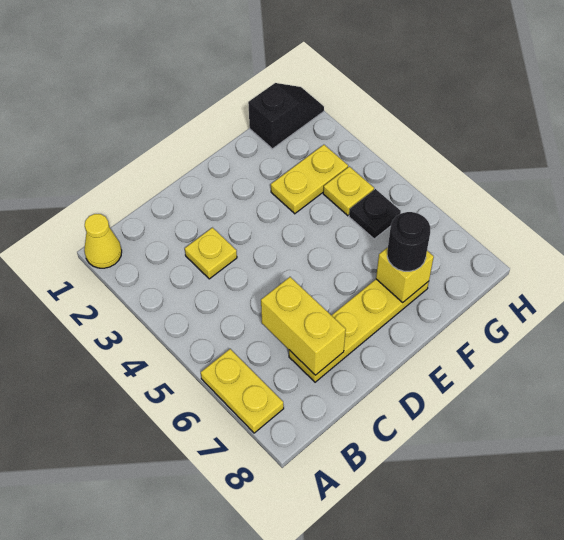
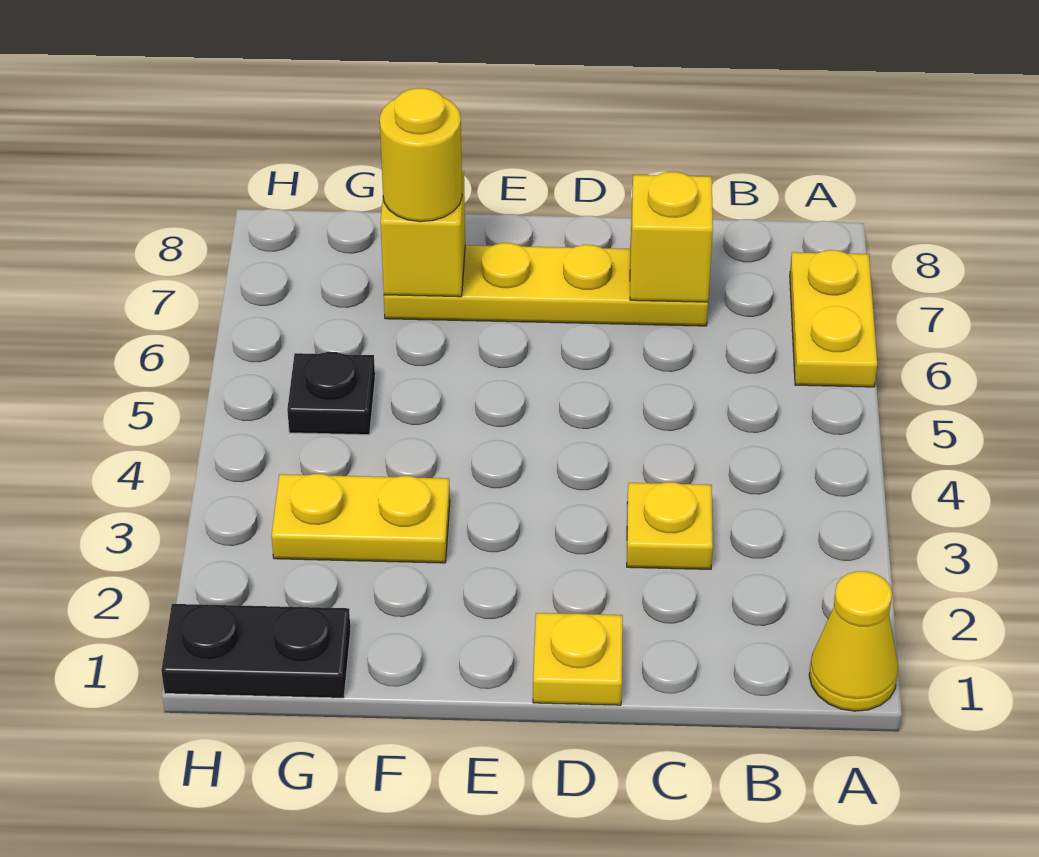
yellow 1x2 brick [261,277,346,375] -> yellow 1x1 brick [630,172,713,302]
black 1x1 round brick [387,212,430,271] -> yellow 1x1 round brick [380,88,462,222]
black 1x2 slope [248,83,324,149] -> black 1x2 plate [161,604,351,698]
yellow 1x1 plate [323,167,374,216] -> yellow 1x1 plate moved to [533,613,623,705]

